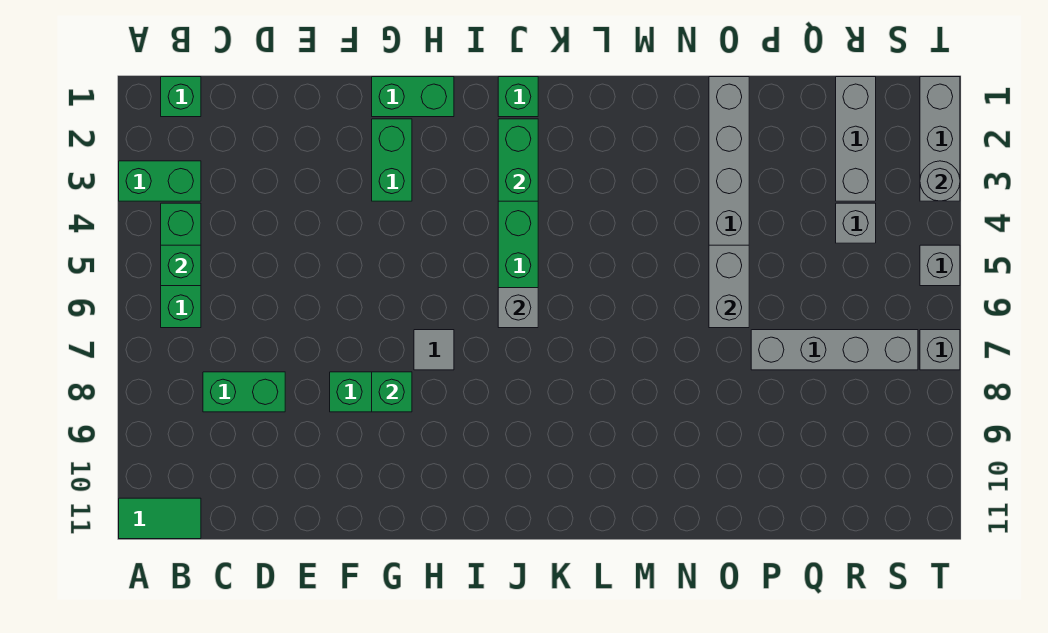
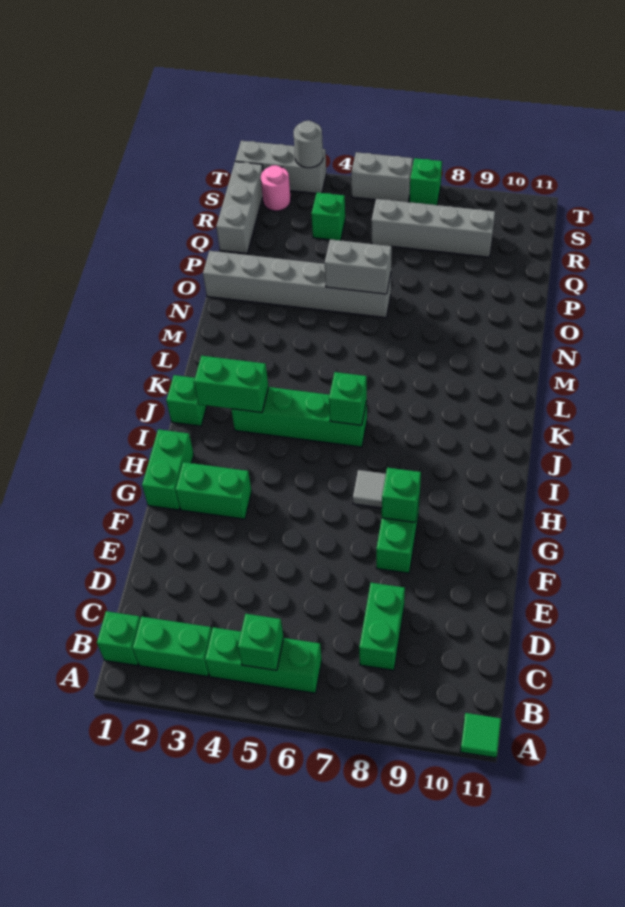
green 1x2 brick [119,161,201,201] -> green 1x2 brick turned to [133,617,212,676]
green 1x2 tile [119,498,201,539] -> green 1x1 tile [460,713,501,758]
grey 1x1 brick [498,288,538,328] -> green 1x1 brick [329,372,367,425]
grey 1x4 brick [751,330,918,370] -> grey 1x4 brick turned to [371,199,495,257]
grey 1x3 brick [836,77,876,201] -> grey 1x3 brick turned to [216,162,263,253]
grey 1x1 brick [836,203,876,243] -> green 1x1 brick [312,192,345,240]
none -> pink 1x1 round brick [261,165,291,211]
grey 1x1 brick [920,245,960,286] -> grey 1x2 brick [351,152,413,202]
grey 1x1 brick [920,330,960,370] -> green 1x1 brick [409,158,442,205]

